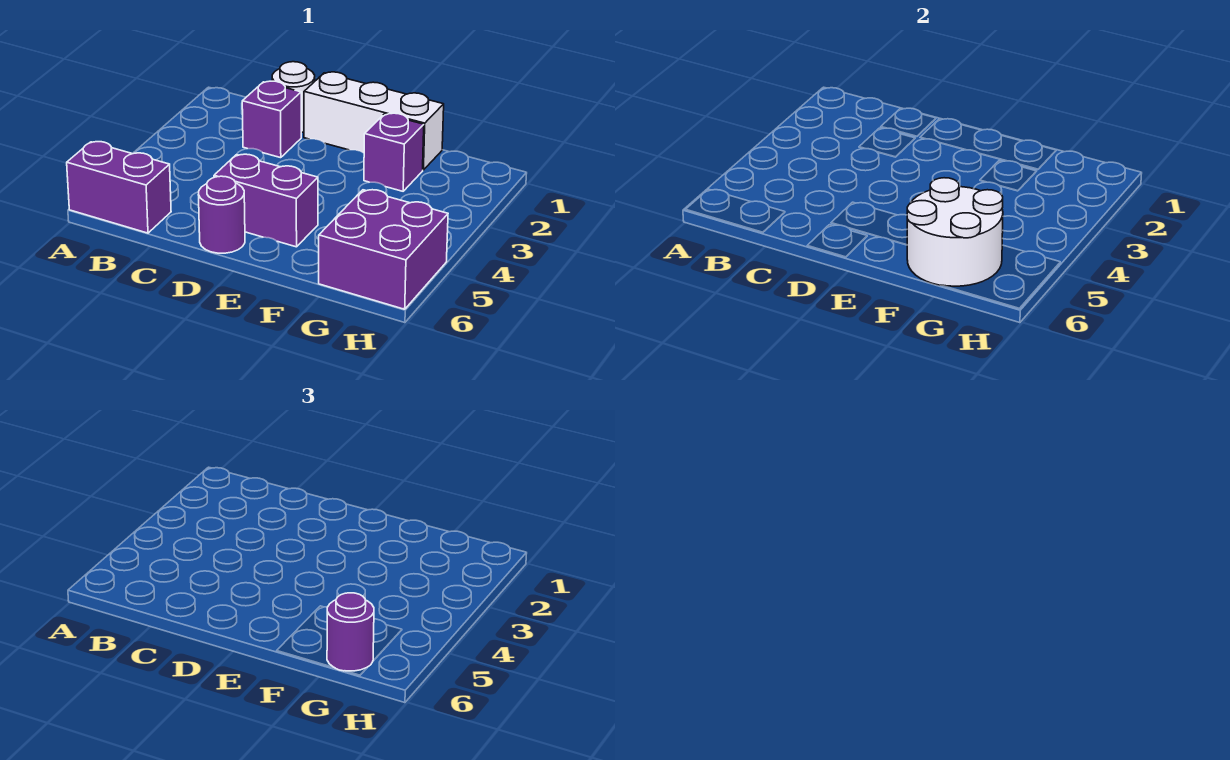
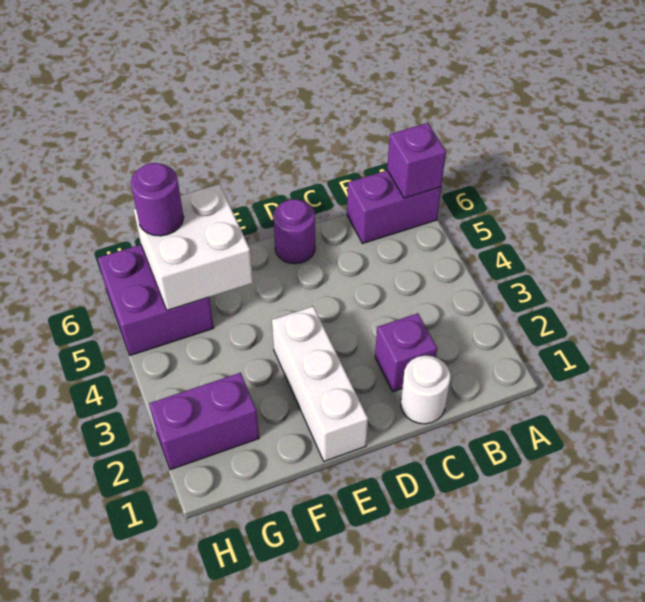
white 1x3 brick [304,72,444,170] -> white 1x3 brick turned to [272,306,368,461]
purple 1x2 brick [214,154,318,247] -> purple 1x2 brick moved to [149,373,259,470]
purple 1x1 brick [364,113,424,191] -> purple 1x1 brick moved to [387,123,446,198]
white 2x2 round brick [907,178,1003,286] -> white 2x2 brick [134,184,253,310]

